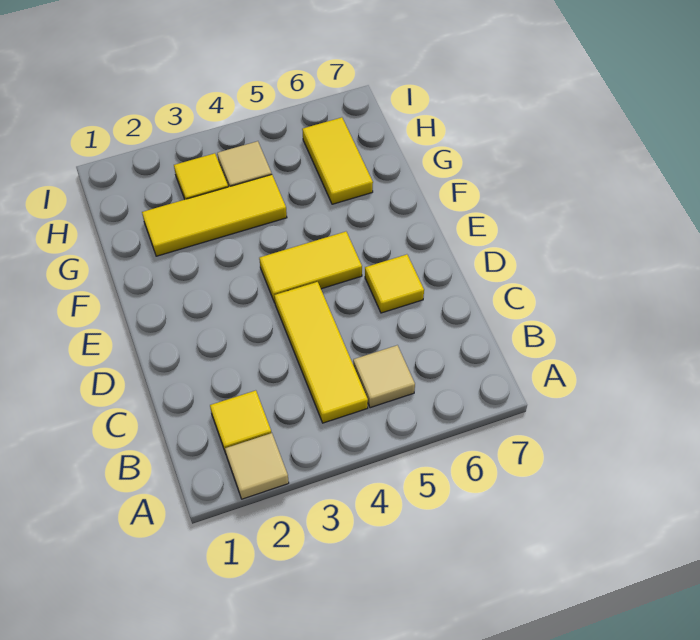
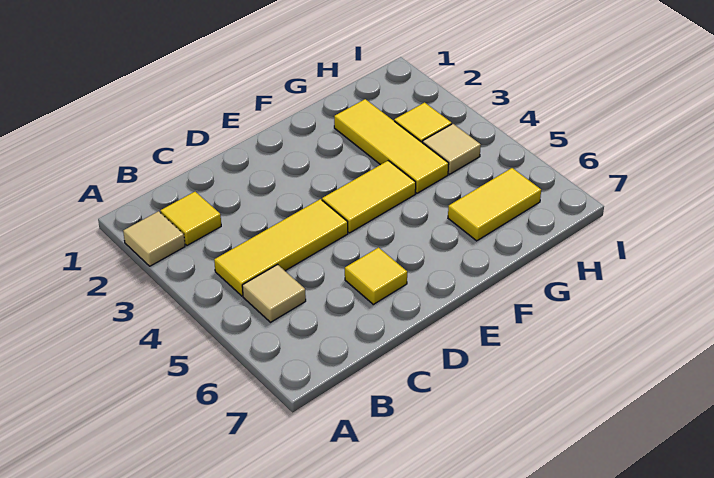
yellow 1x2 tile [259,232,362,303] -> yellow 1x2 tile turned to [322,161,416,233]

